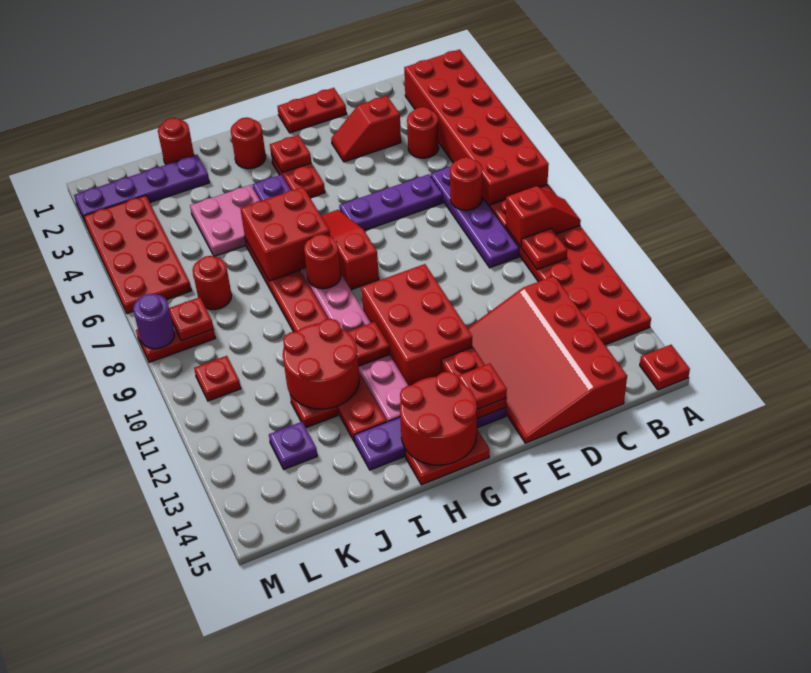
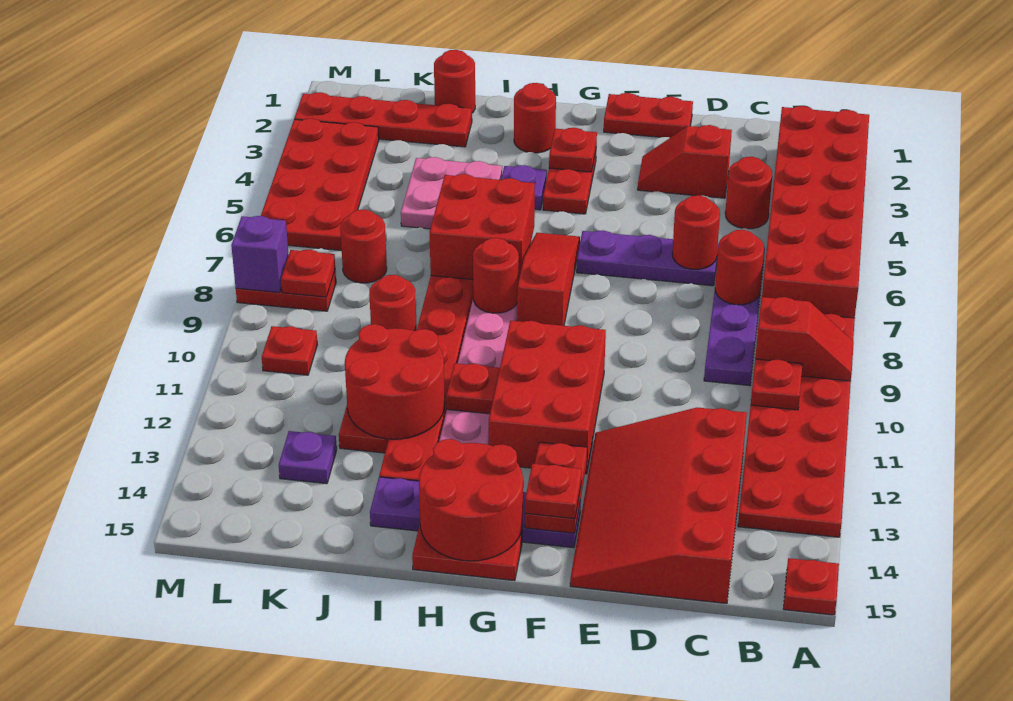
none -> red 1x1 round brick [672,195,720,269]
purple 1x4 plate [74,155,210,222] -> red 1x4 plate [294,92,472,147]
none -> red 1x1 round brick [369,275,417,331]
purple 1x1 round brick [133,294,175,349] -> purple 1x1 brick [231,216,289,293]

